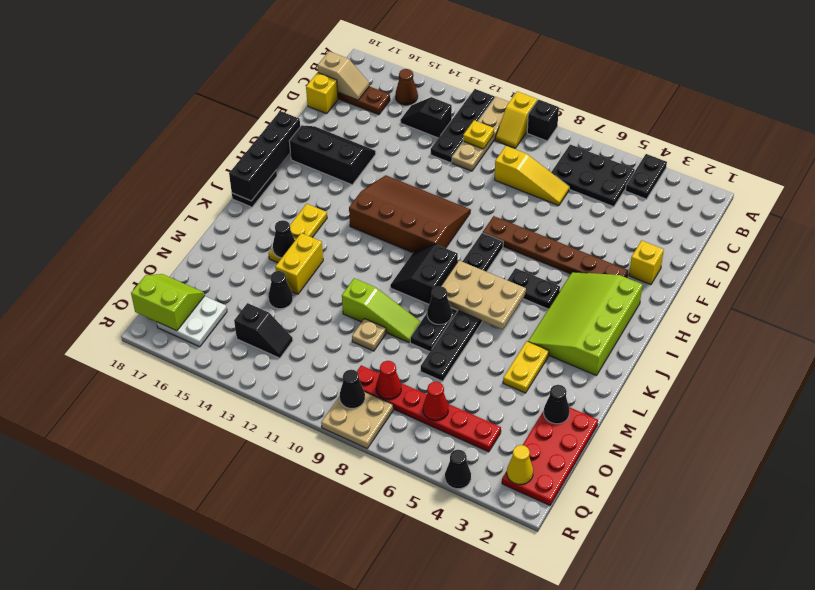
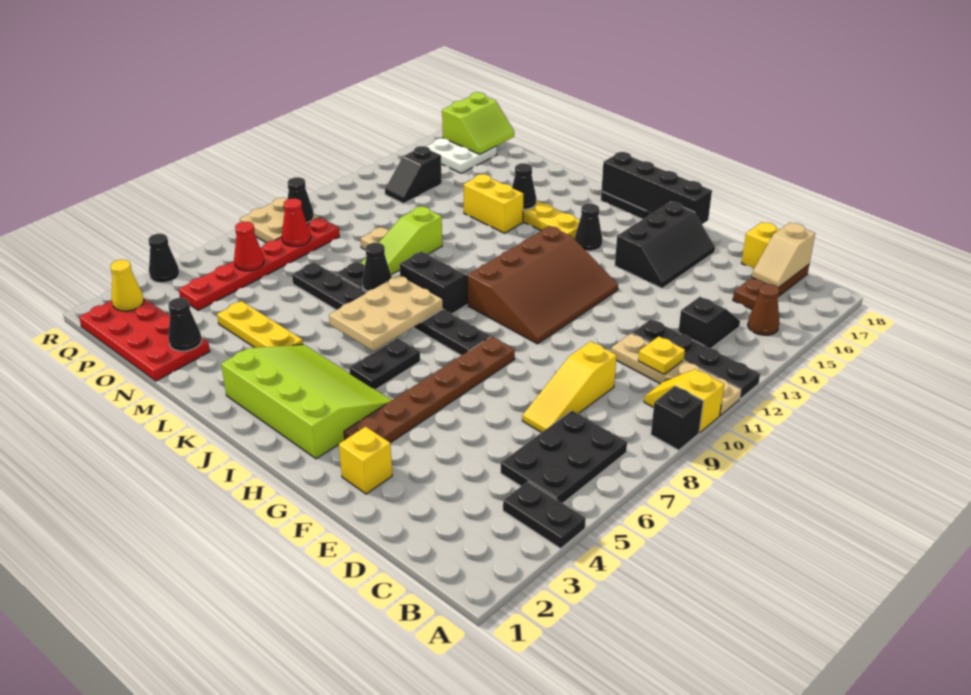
yellow 1x2 plate [503,341,549,393] -> yellow 1x3 plate [217,301,303,348]
black 1x1 cone [268,271,293,309] -> black 1x1 cone moved to [575,204,603,251]

